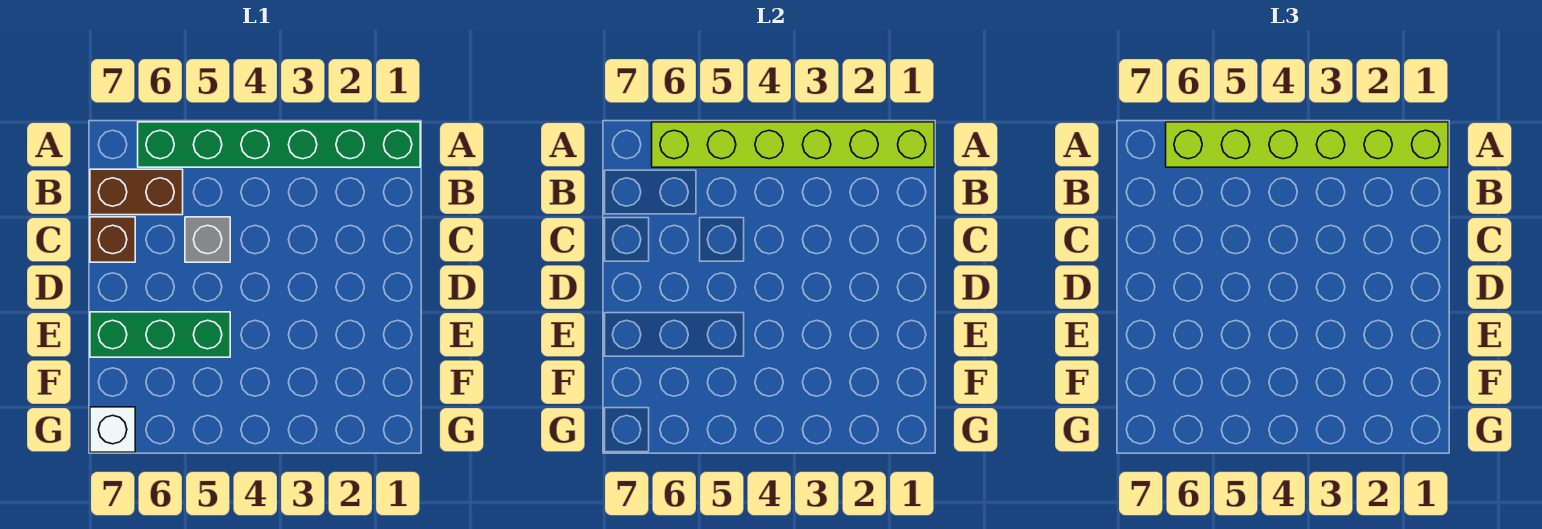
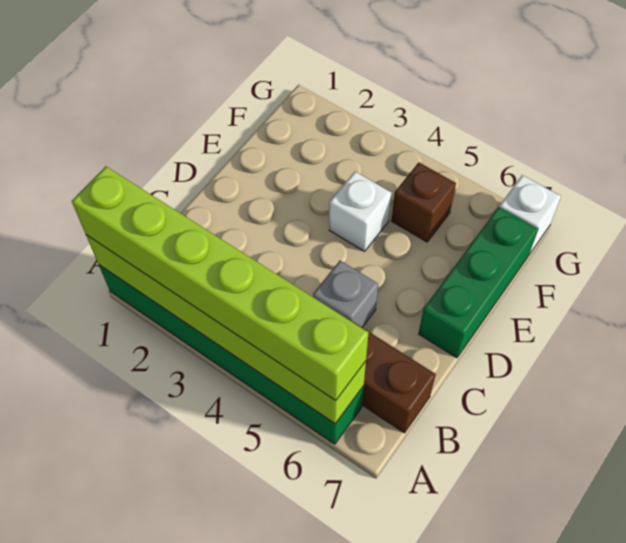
brown 1x1 brick [90,217,135,262] -> brown 1x1 brick moved to [391,163,456,242]
none -> white 1x1 brick [329,172,391,251]
green 1x3 brick [90,312,230,357] -> green 1x3 brick turned to [419,207,538,358]

